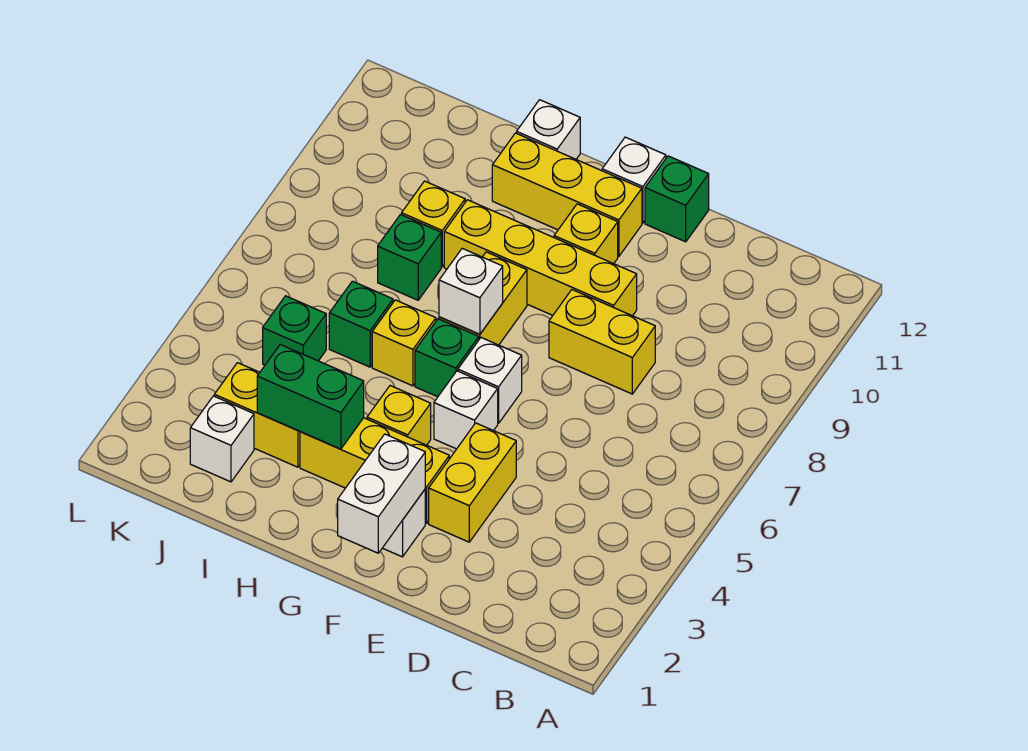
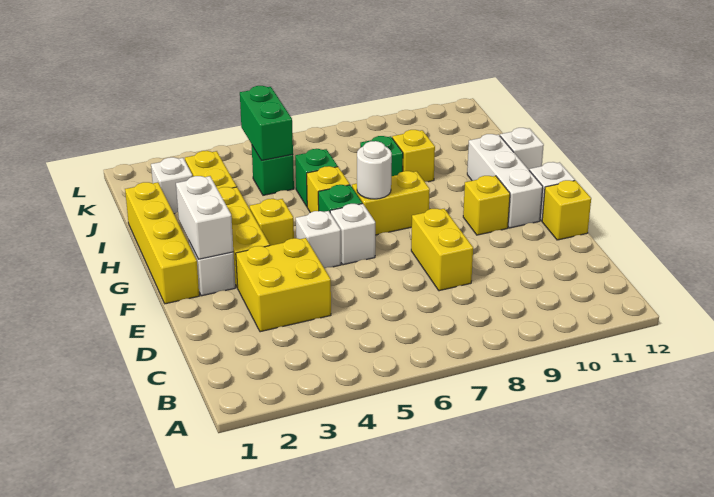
yellow 1x2 brick [429,423,516,542] -> yellow 2x2 brick [236,238,331,332]
yellow 1x4 brick [444,200,637,316] -> yellow 1x4 brick moved to [125,182,199,304]
green 1x1 brick [645,156,709,242] -> yellow 1x1 brick [542,180,591,240]
white 1x2 brick [338,434,425,553] -> white 1x2 brick turned to [176,176,233,259]
yellow 1x3 brick [492,133,642,256] -> white 1x3 brick [467,134,543,228]
white 1x1 brick [439,248,503,334] -> white 1x1 round brick [357,141,392,199]
green 1x2 brick [257,344,364,449] -> green 1x2 brick moved to [240,86,293,161]

